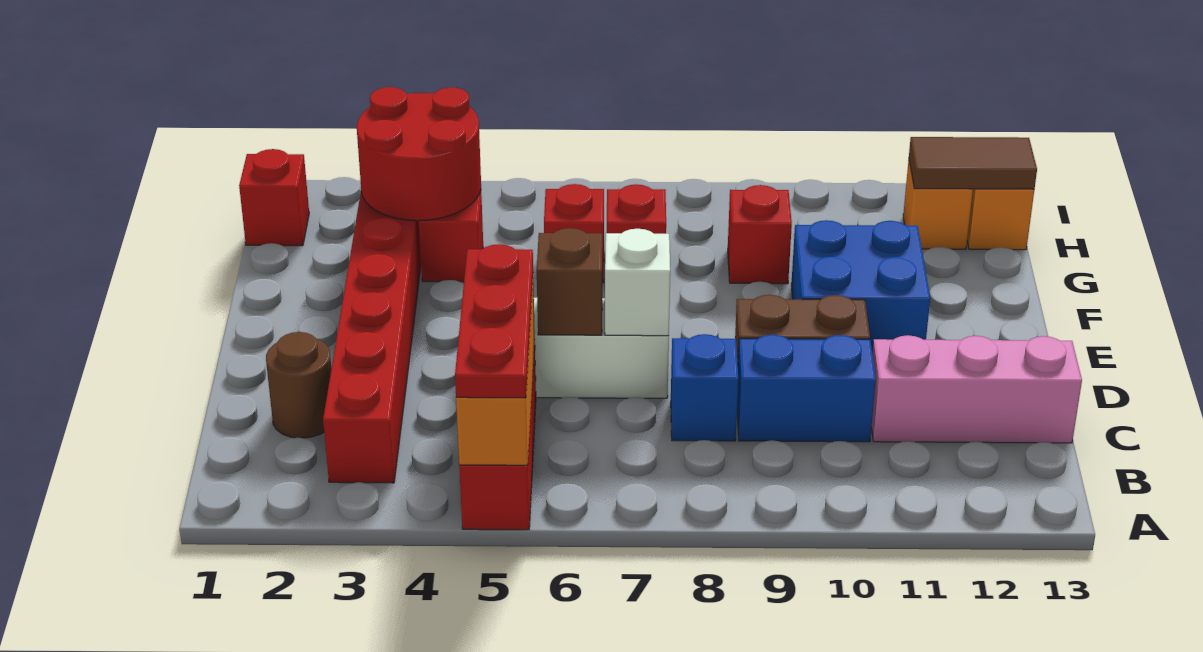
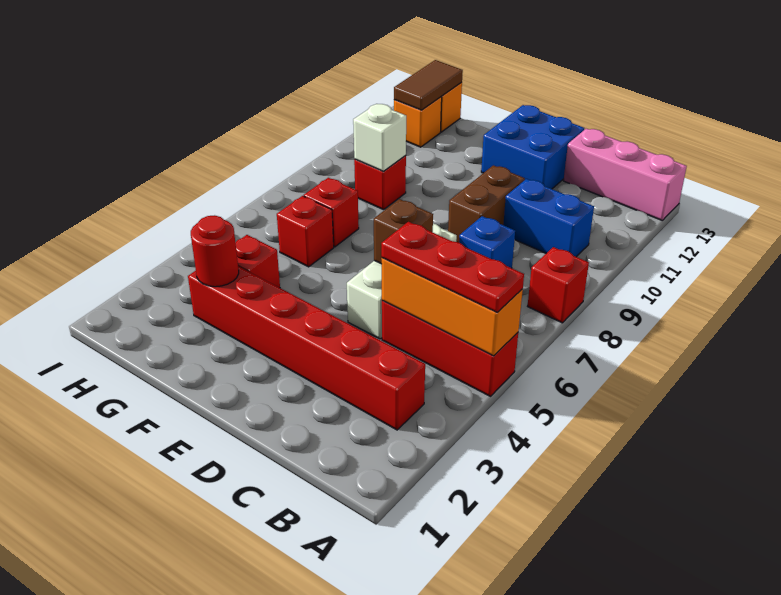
brown 1x1 round brick [266,332,331,438] -> none
blue 1x2 brick [737,335,876,442] -> blue 1x2 brick turned to [503,179,594,257]
pink 1x3 brick [871,335,1082,443] -> pink 1x3 brick turned to [564,129,687,220]
white 1x1 brick [605,229,670,336] -> white 1x1 brick moved to [353,104,406,172]
blue 2x2 brick [791,220,930,352] -> blue 2x2 brick moved to [481,105,584,189]
red 2x2 round brick [357,87,481,221] -> red 1x1 round brick [191,215,239,287]
red 1x1 brick [239,149,309,246] -> red 1x1 brick moved to [528,247,589,323]

